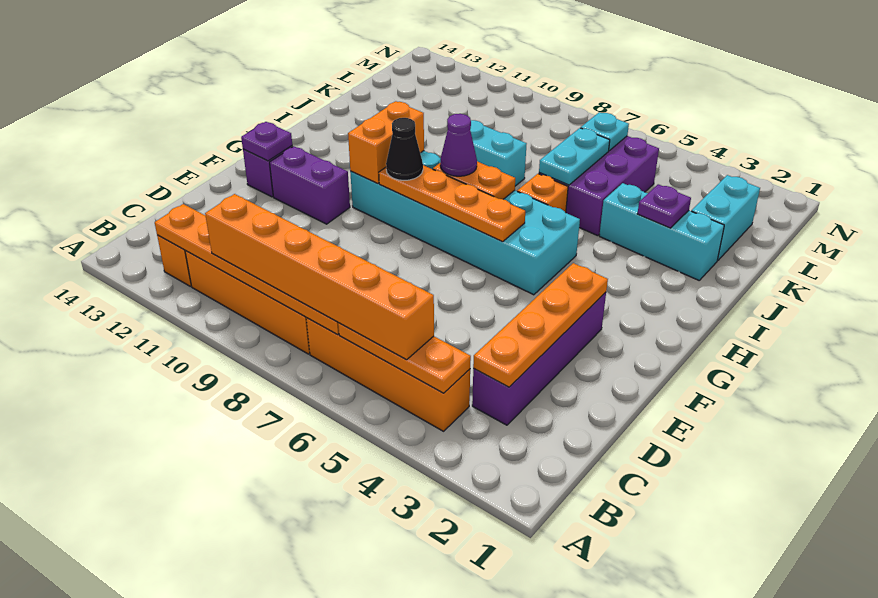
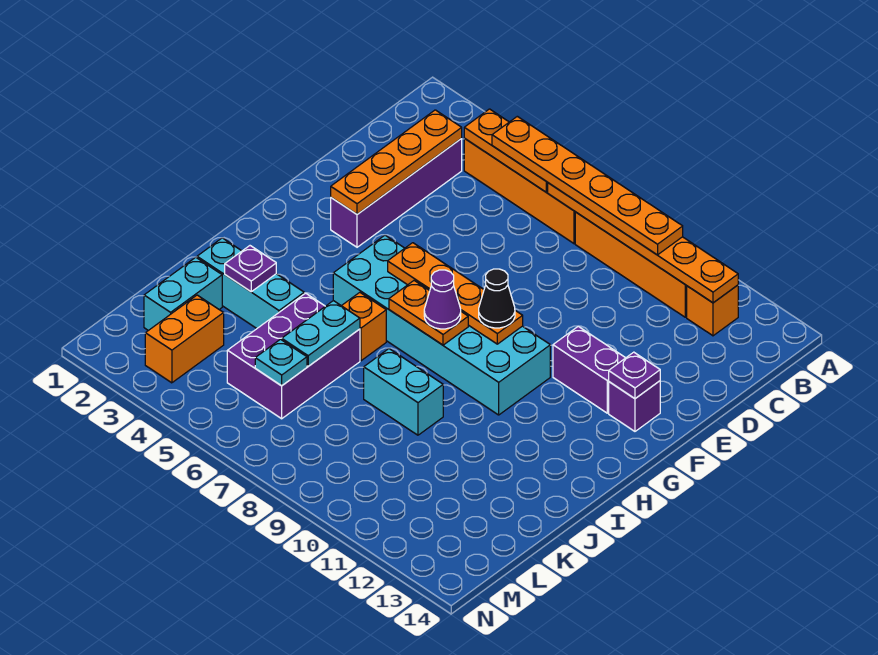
orange 1x6 brick [205,194,434,360] -> orange 1x6 plate [492,116,683,255]
orange 1x2 brick [348,101,424,183] -> orange 1x2 brick moved to [145,295,224,383]

